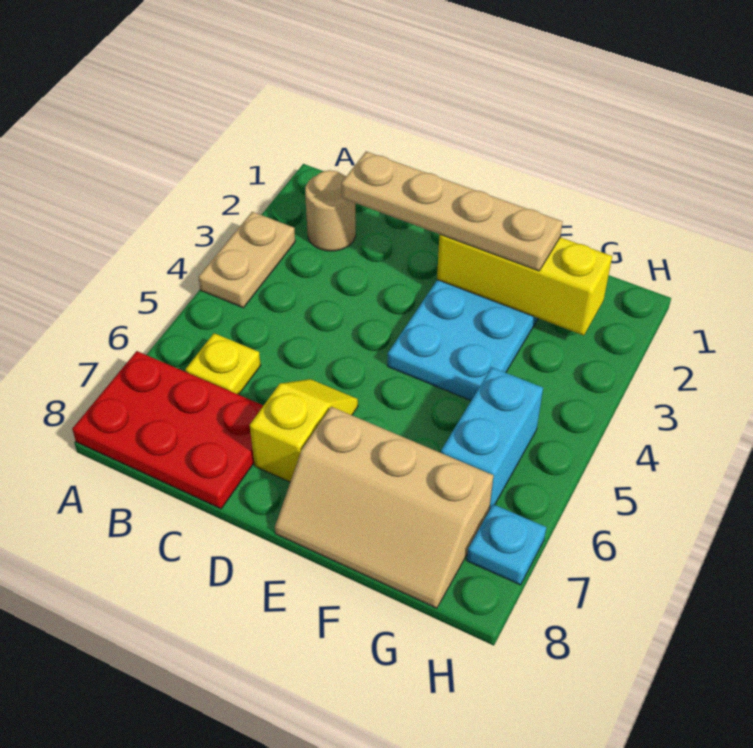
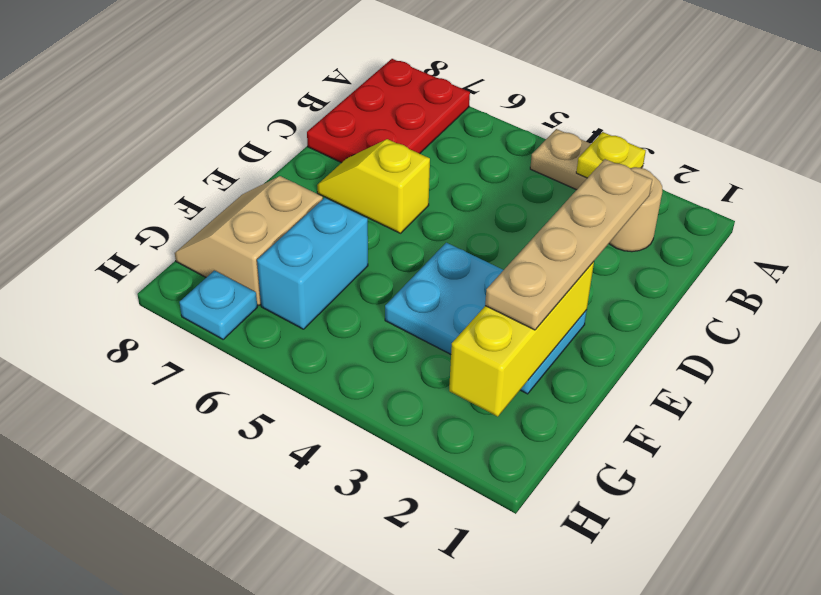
yellow 1x1 plate [185,333,261,395] -> yellow 1x1 plate moved to [576,132,646,178]
yellow 1x2 slope [250,379,358,482] -> yellow 1x2 slope turned to [317,139,430,233]
tan 2x3 slope [275,407,493,608] -> tan 2x2 slope [175,176,323,306]
cyan 1x2 brick [441,367,543,510] -> cyan 1x2 brick turned to [257,198,368,329]

